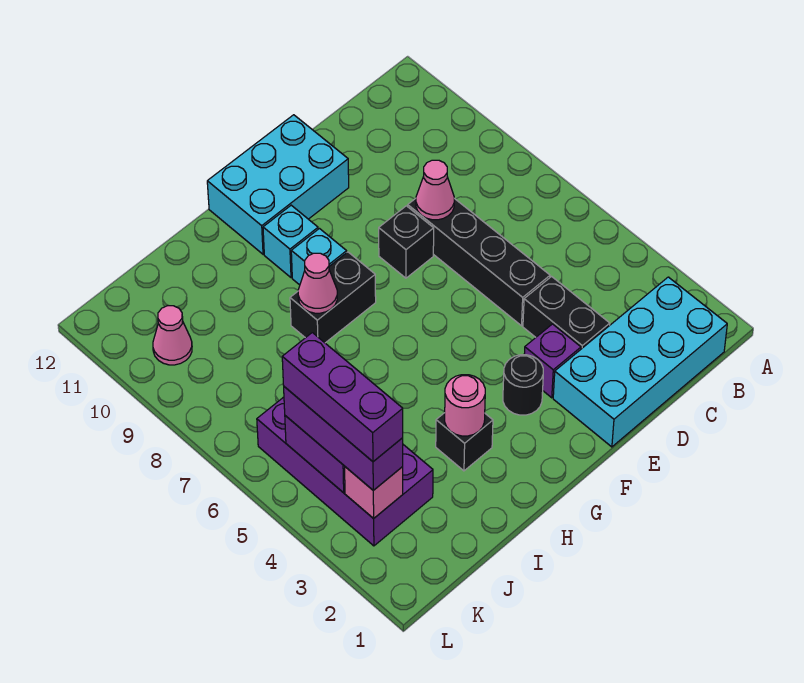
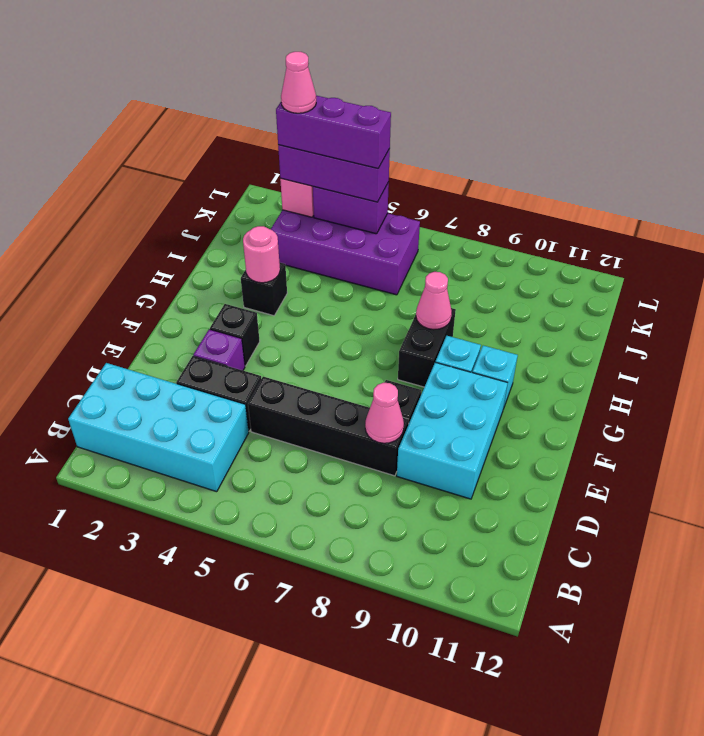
cyan 2x4 brick [553,277,727,447] -> cyan 2x4 brick turned to [68,363,249,492]
cyan 2x3 brick [207,115,349,254] -> cyan 2x3 brick moved to [397,362,508,499]
black 1x1 round brick [503,355,543,415] -> black 1x1 brick [210,304,260,366]
pink 1x1 cone [153,306,192,365] -> pink 1x1 cone moved to [281,52,316,113]

